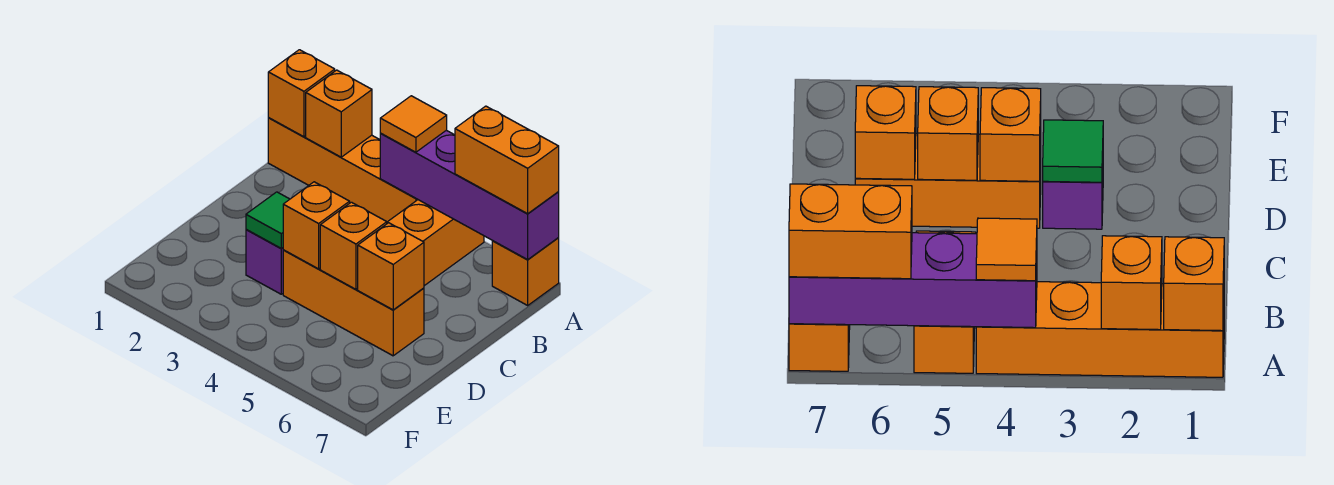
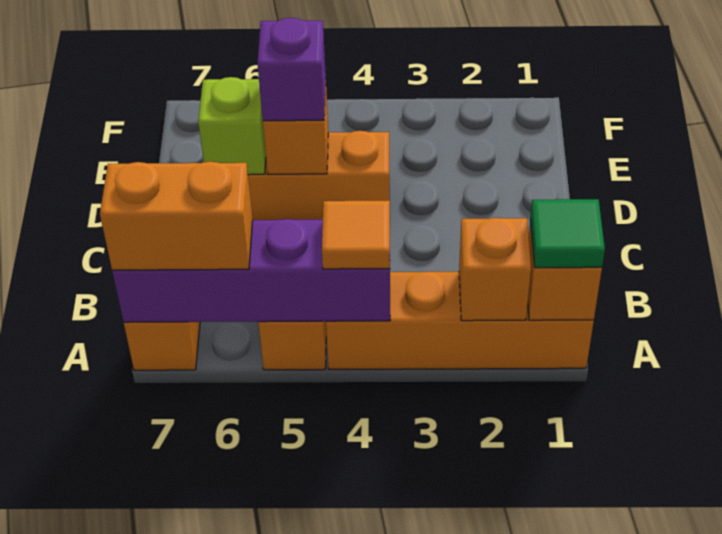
purple 1x1 brick [246,229,283,294] -> purple 1x1 brick moved to [257,18,326,121]
green 1x1 tile [246,192,290,249] -> green 1x1 tile moved to [530,199,605,268]
orange 1x1 brick [283,182,350,269] -> none
orange 1x1 brick [358,223,424,310] -> lime 1x1 brick [198,77,266,175]

